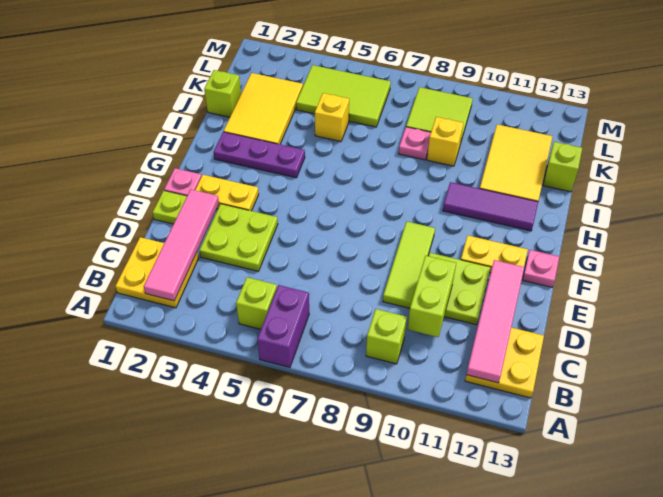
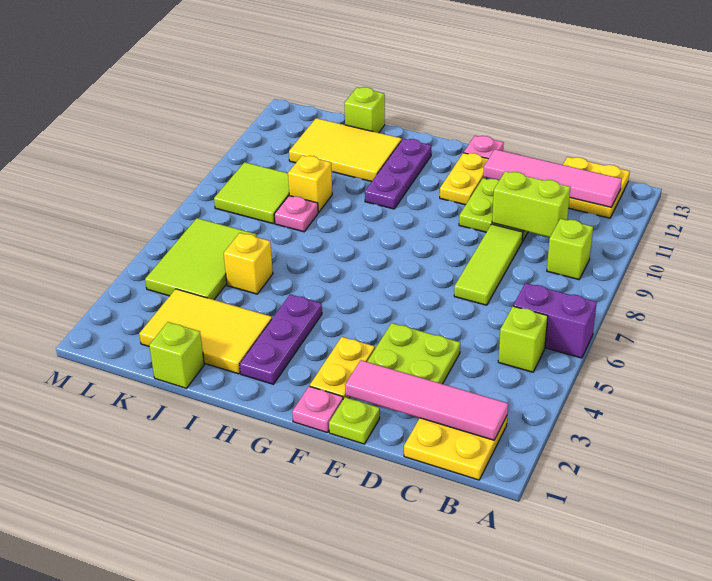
lime 1x3 tile [383,222,435,308] -> lime 1x3 tile turned to [454,224,523,305]
purple 1x3 tile [443,182,538,231] -> purple 1x3 plate [365,139,431,209]

